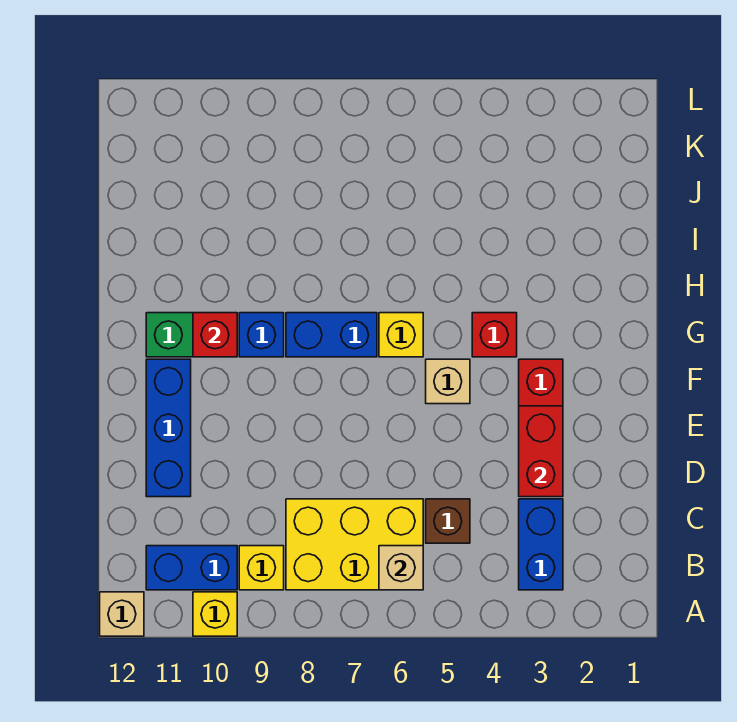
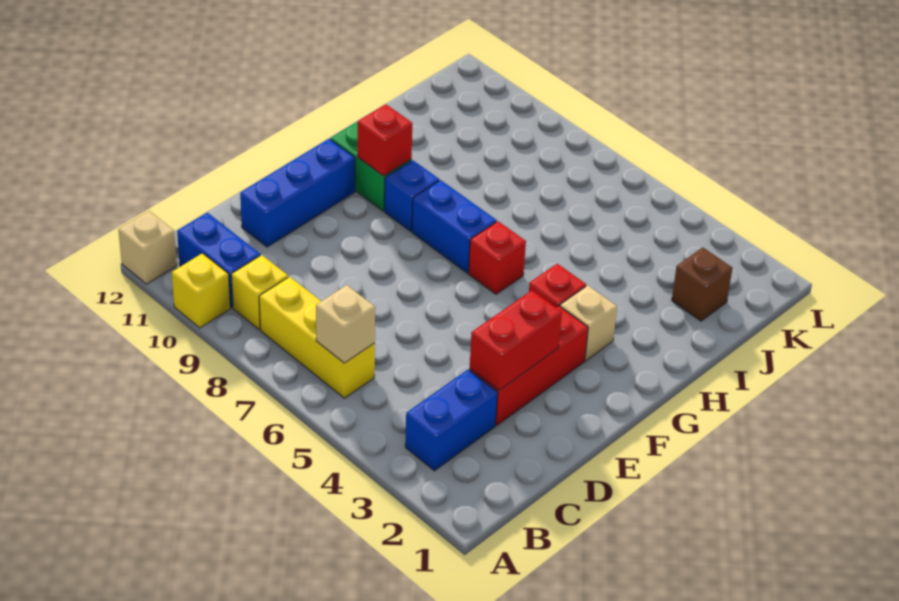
yellow 2x3 brick [286,499,423,590] -> yellow 1x3 brick [259,277,375,398]
brown 1x1 brick [426,499,470,543] -> brown 1x1 brick moved to [672,247,732,321]
tan 1x1 brick [426,359,470,404] -> tan 1x1 brick moved to [560,285,617,361]
yellow 1x1 brick [379,313,423,357] -> red 1x1 brick [469,221,526,294]

